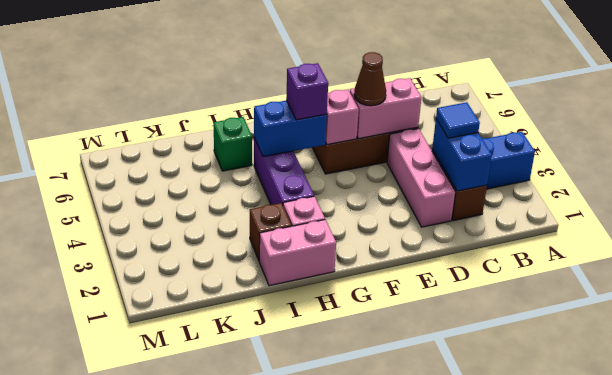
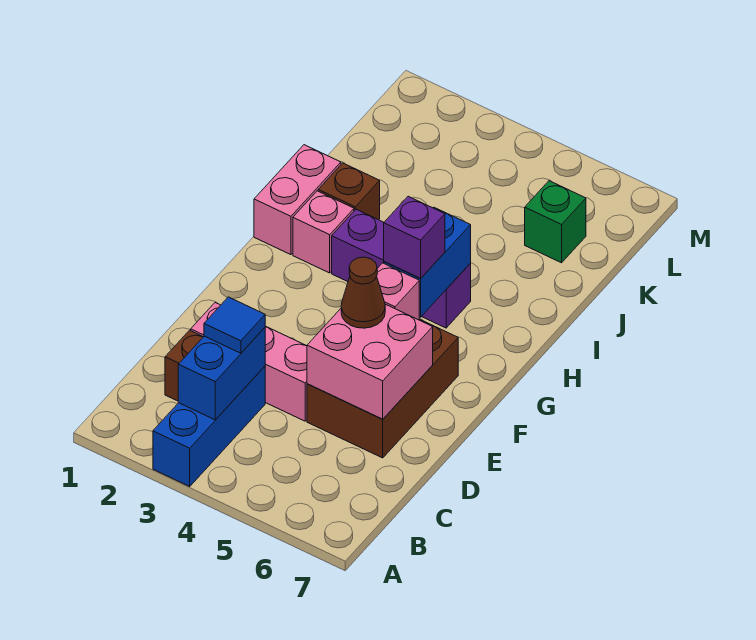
blue 1x2 brick [432,119,492,191] -> blue 1x2 brick turned to [178,328,265,420]
pink 1x2 brick [350,78,421,139] -> pink 2x2 brick [307,304,433,419]
green 1x1 brick [214,117,252,171] -> green 1x1 brick moved to [525,181,586,263]

